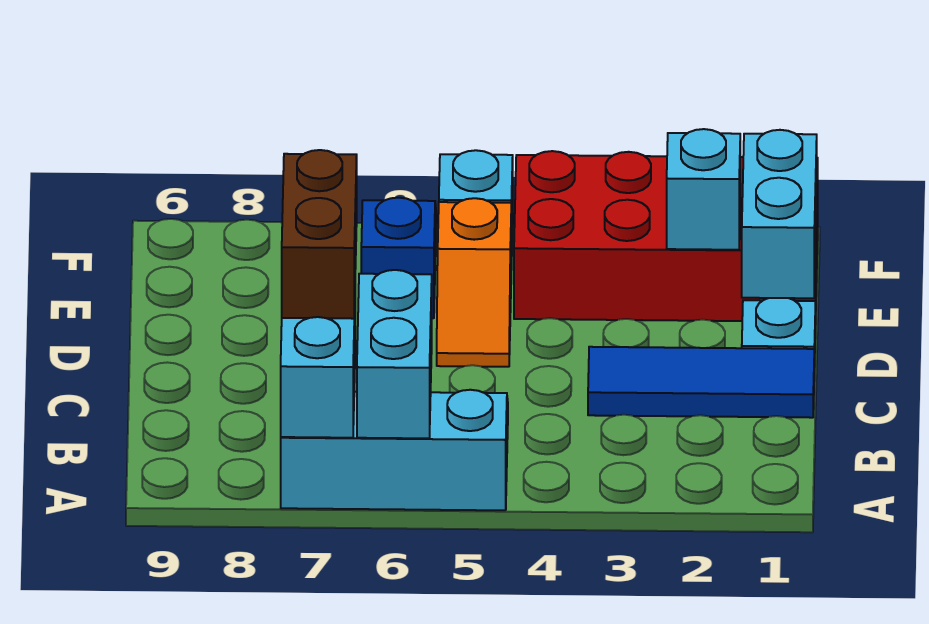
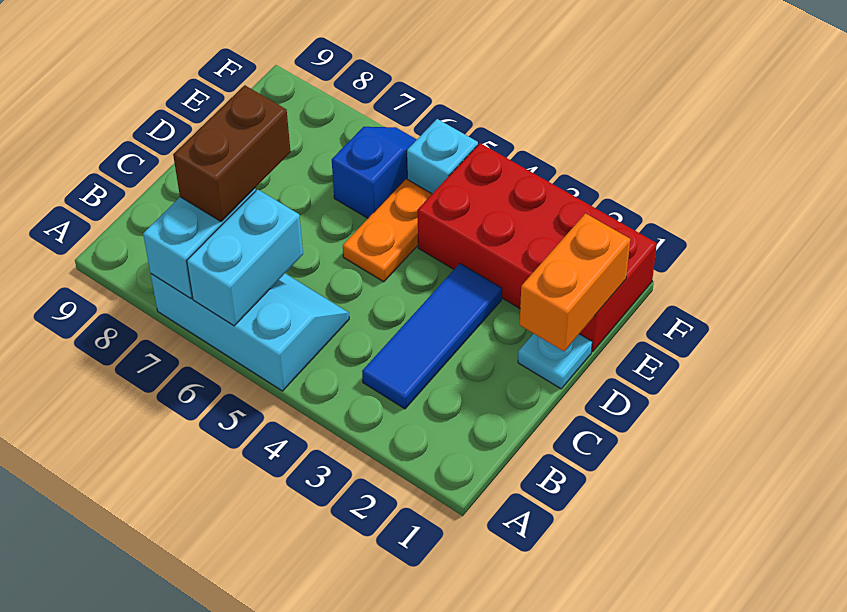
blue 1x3 tile [588,347,814,418] -> blue 1x3 tile turned to [362,264,502,409]
cyan 1x2 brick [742,130,817,298] -> orange 1x2 brick [520,214,630,351]
orange 1x2 slope [437,198,511,367] -> orange 1x2 plate [343,179,432,282]
cyan 1x1 brick [667,129,740,250] -> none

